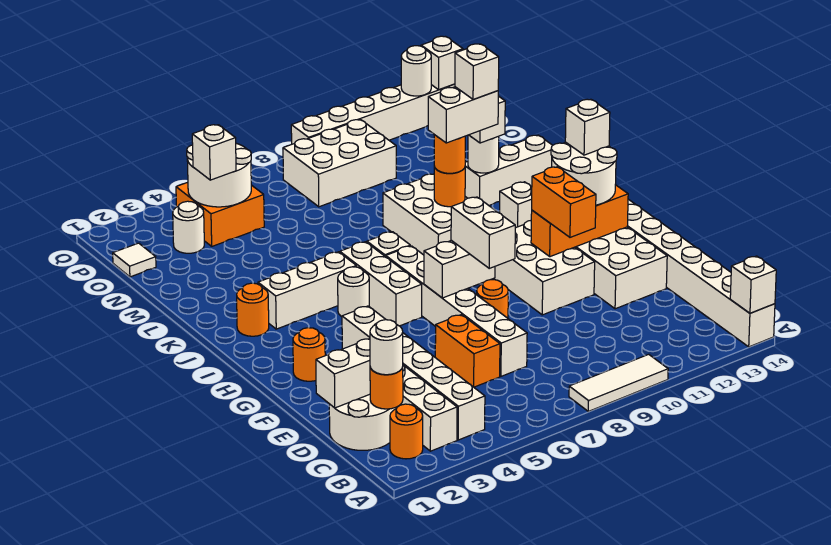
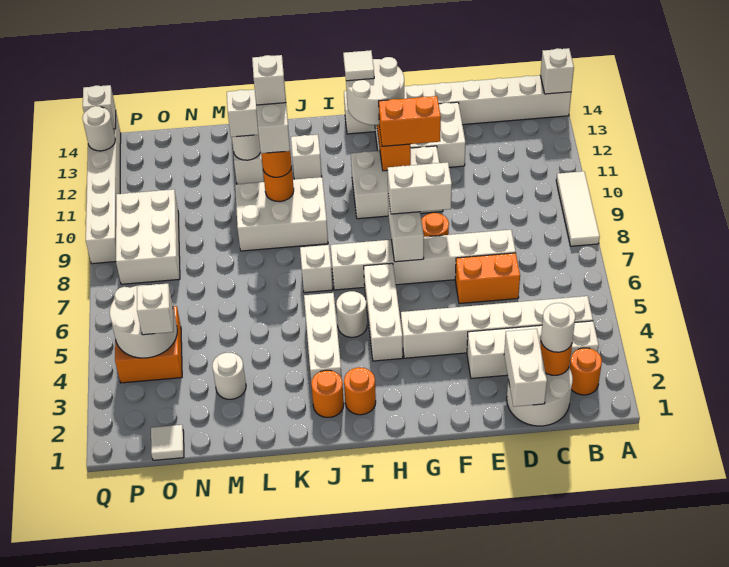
orange 1x1 round brick [293,328,325,381] -> orange 1x1 round brick moved to [344,367,376,415]
white 1x3 brick [340,242,422,326] -> white 1x3 brick turned to [364,263,403,361]
white 1x1 brick [565,99,610,155] -> white 1x1 tile [343,50,374,81]
white 1x1 round brick [173,201,204,253] -> white 1x1 round brick moved to [212,353,246,399]

